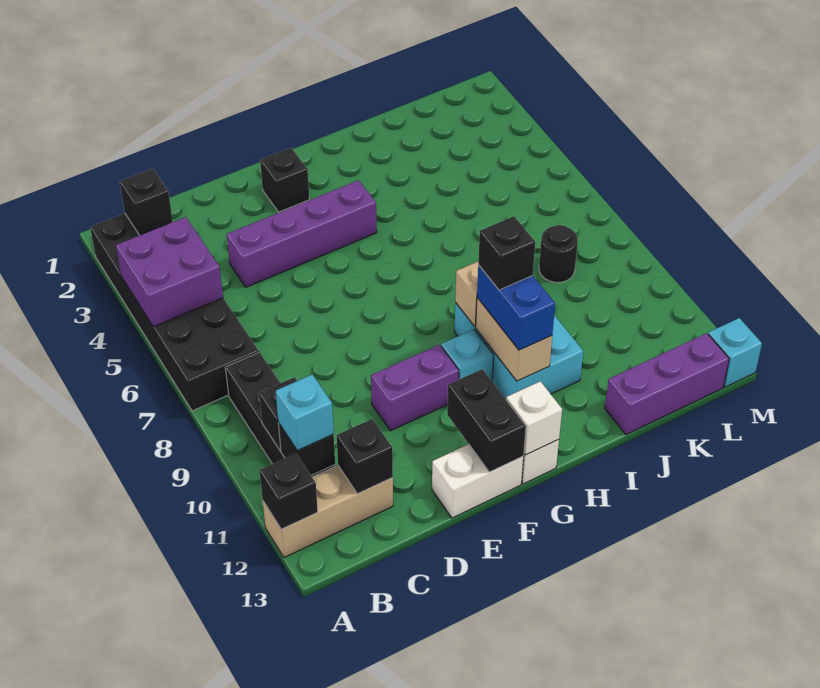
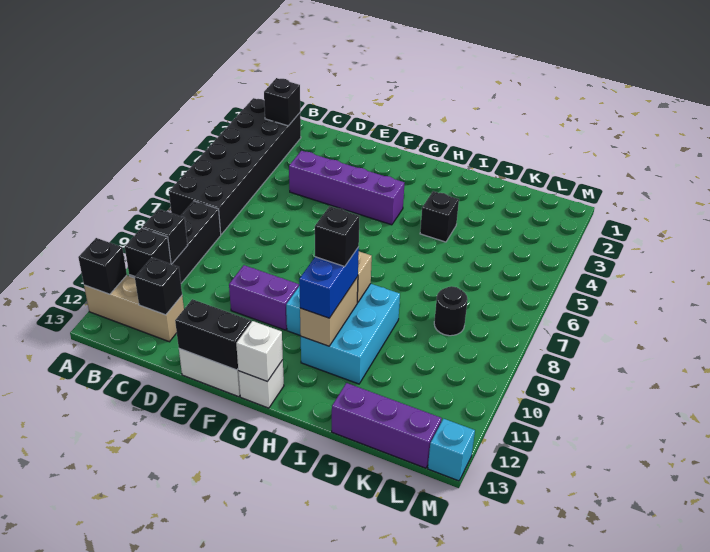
purple 2x2 brick [116,217,223,327] -> none
cyan 1x1 brick [276,375,334,451] -> none
black 1x1 brick [260,148,309,212] -> black 1x1 brick moved to [420,191,459,242]
black 1x2 brick [447,369,526,472] -> black 1x2 brick turned to [175,299,251,370]

